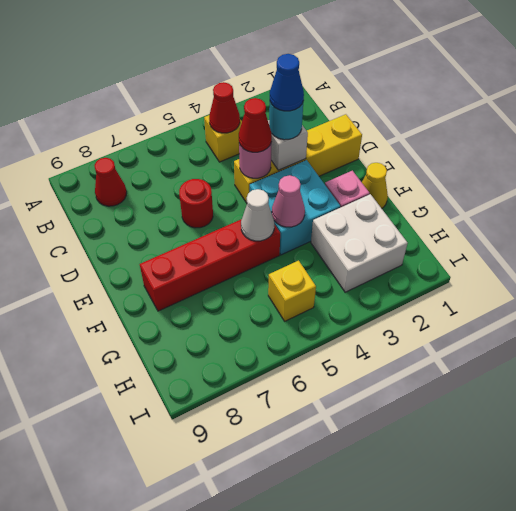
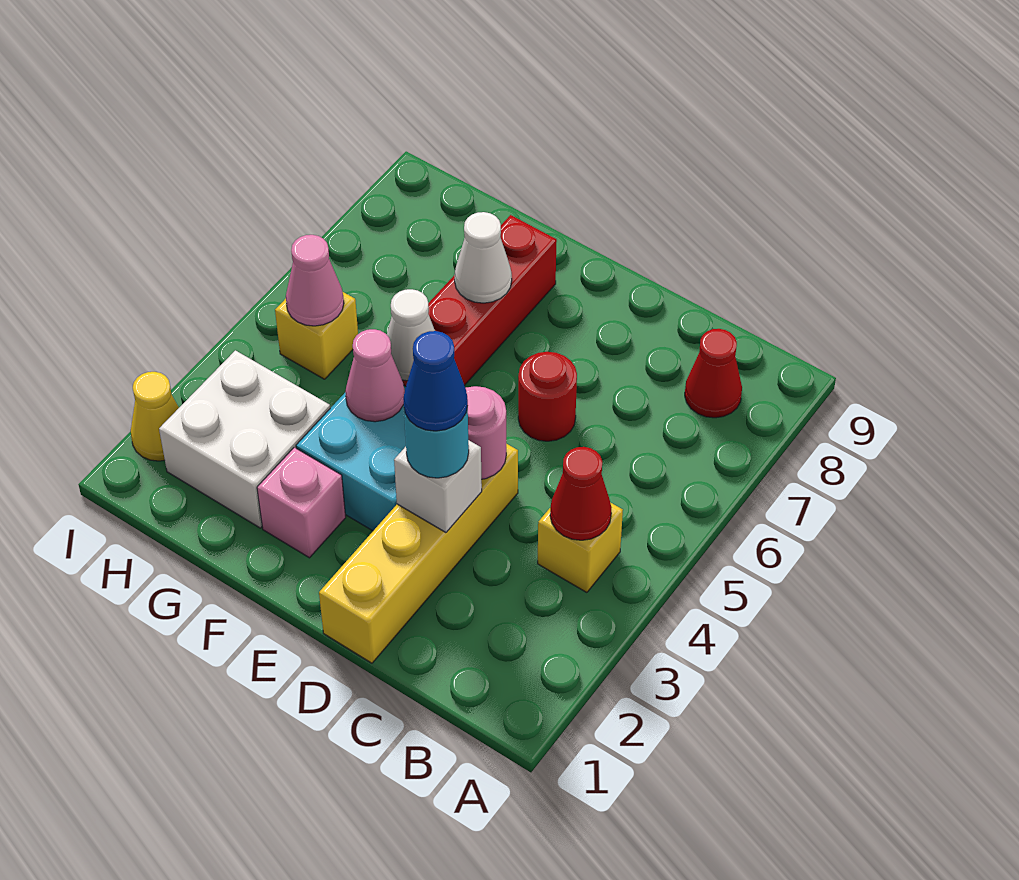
red 1x1 cone [239,98,272,152] -> none
yellow 1x1 cone [362,163,388,208] -> yellow 1x1 cone moved to [131,372,179,461]
none -> white 1x1 cone [455,212,512,303]
none -> pink 1x1 cone [286,235,344,326]

